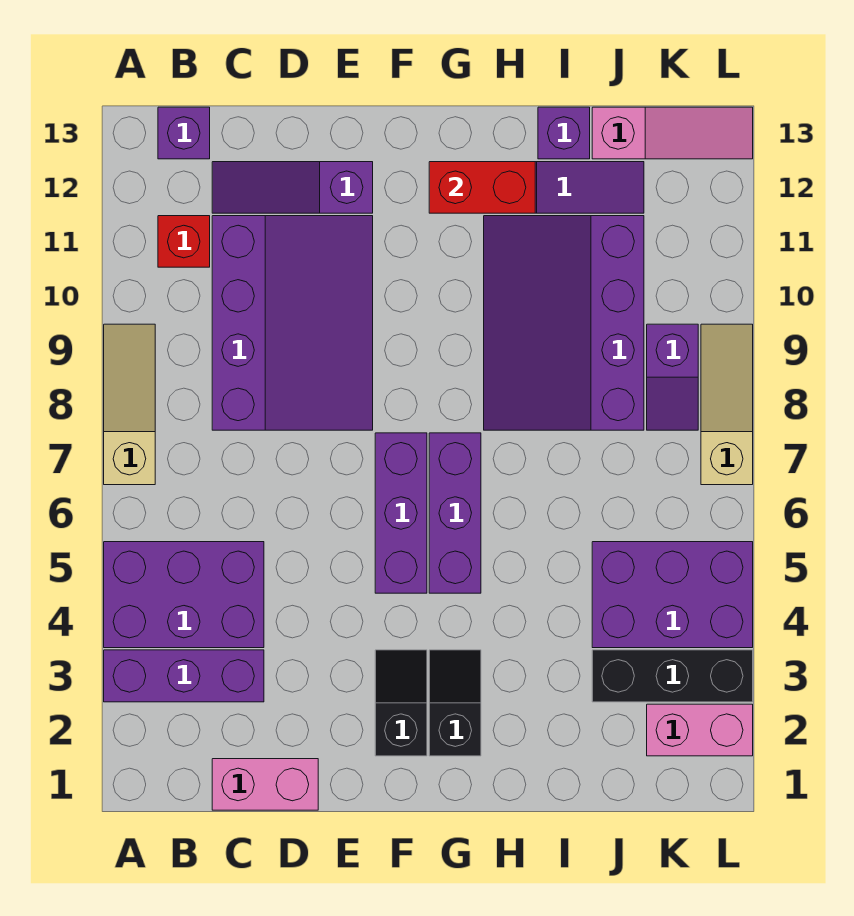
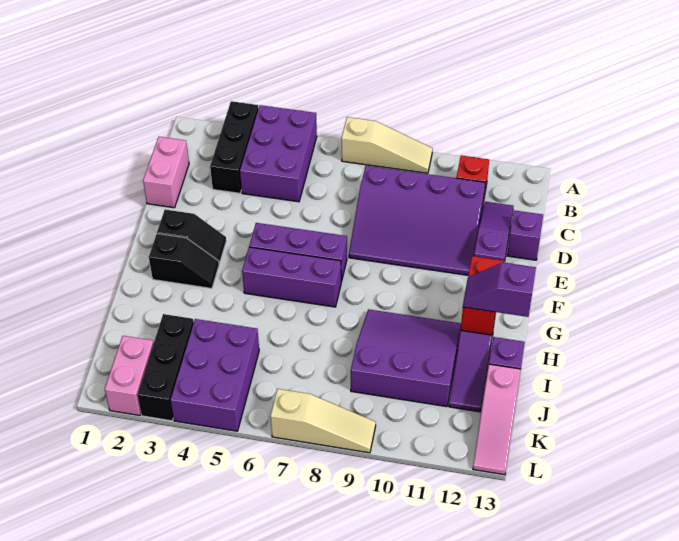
purple 1x3 brick [104,650,264,702] -> black 1x3 brick [210,101,258,193]
purple 1x1 brick [158,107,210,159] -> purple 1x1 brick moved to [507,210,543,260]
purple 3x4 slope [484,216,644,430] -> purple 3x3 slope [351,309,461,407]
purple 1x2 slope [647,324,698,430] -> purple 1x2 slope moved to [463,263,536,317]

